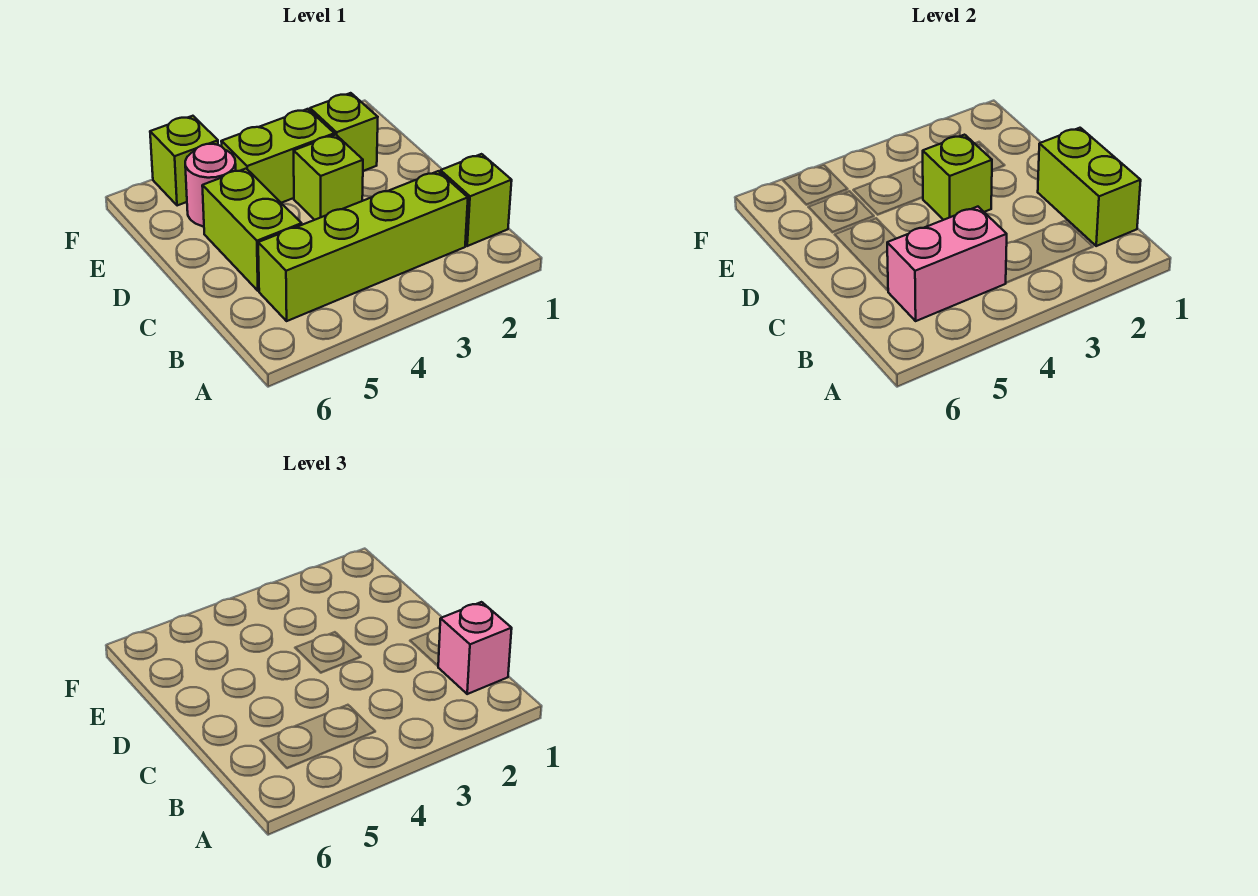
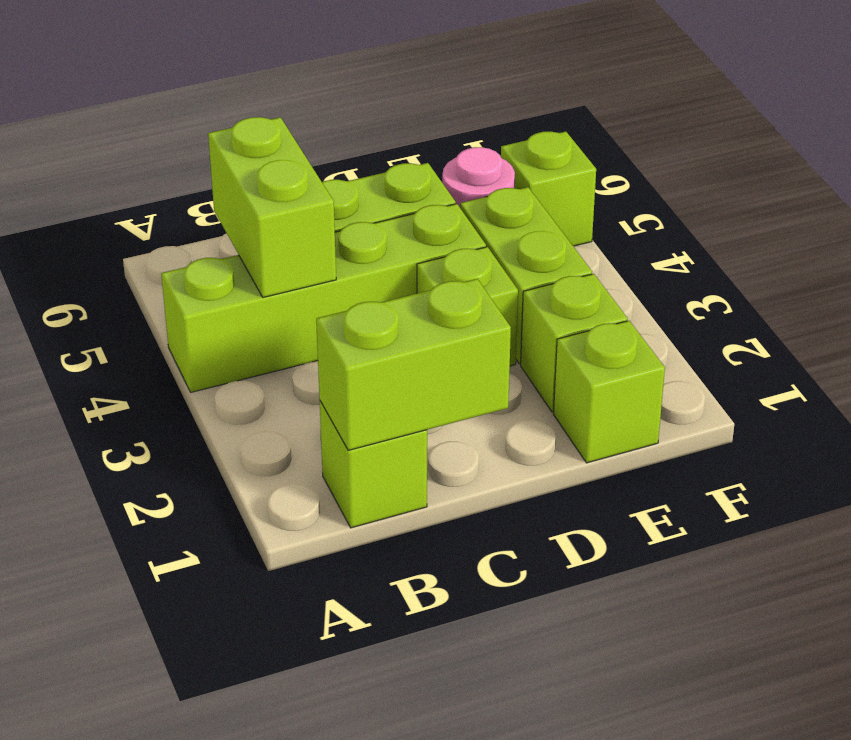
pink 1x1 brick [438,602,512,694] -> none
lime 1x4 brick [258,171,468,321] -> lime 1x4 brick turned to [161,204,486,392]
pink 1x2 brick [887,207,1007,321] -> lime 1x2 brick [208,117,336,297]
lime 1x1 brick [923,135,992,220] -> lime 1x1 brick moved to [553,321,665,463]

